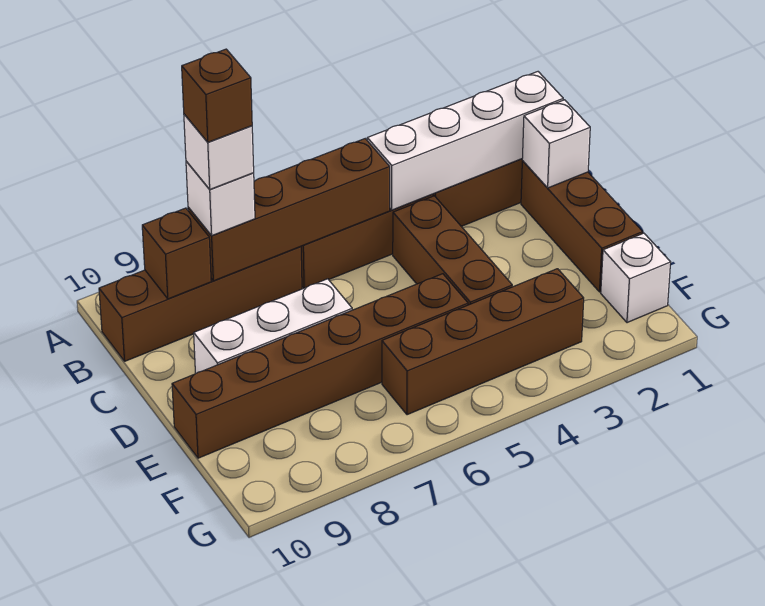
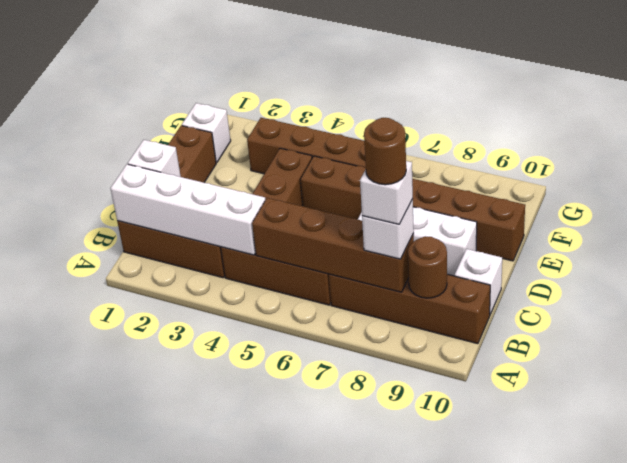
brown 1x1 brick [182,49,252,142] -> brown 1x1 round brick [364,118,406,185]
brown 1x1 brick [142,208,211,299] -> brown 1x1 round brick [408,236,447,298]
none -> white 1x1 brick [455,249,502,314]

